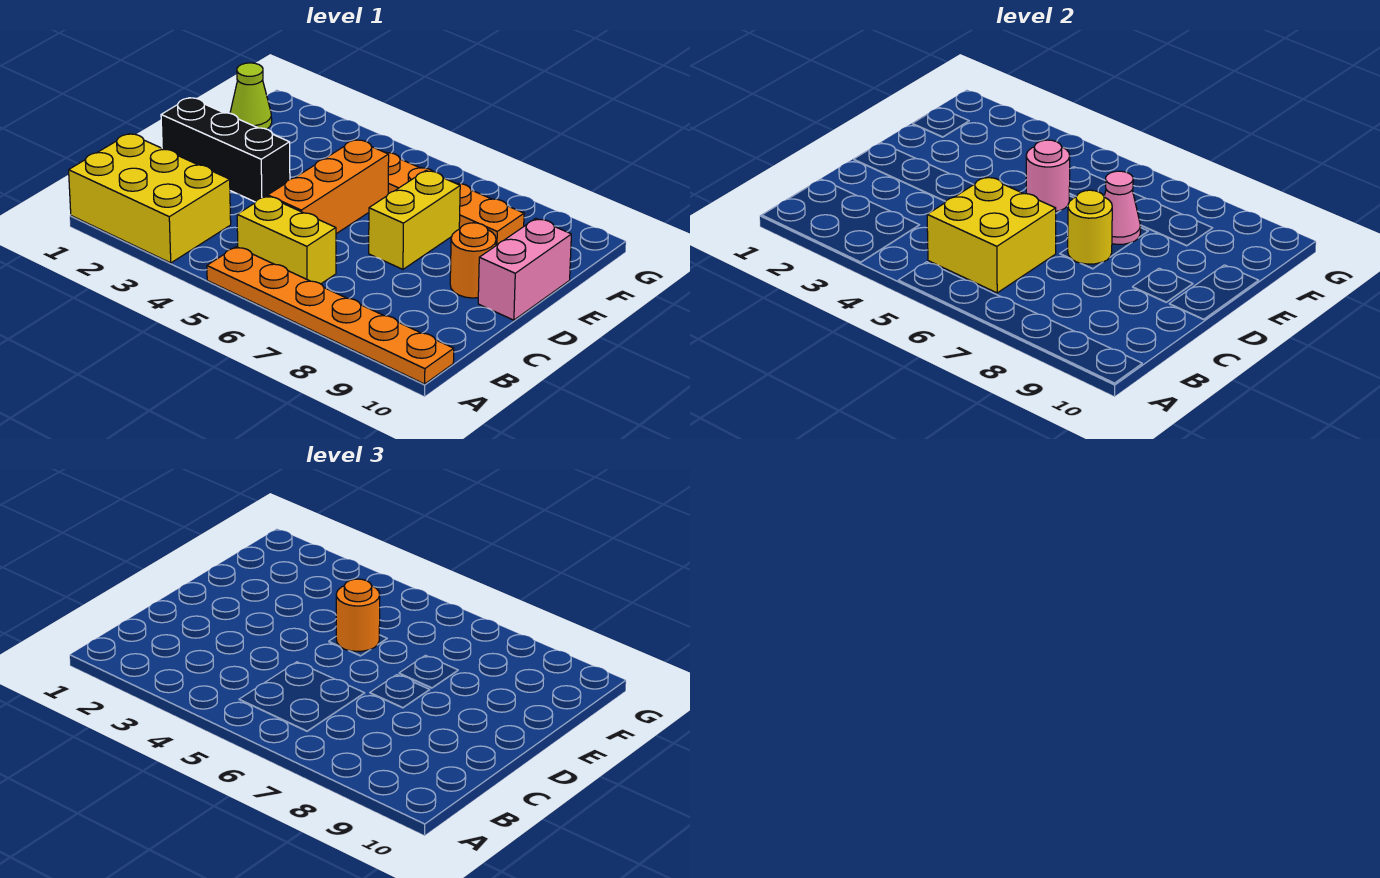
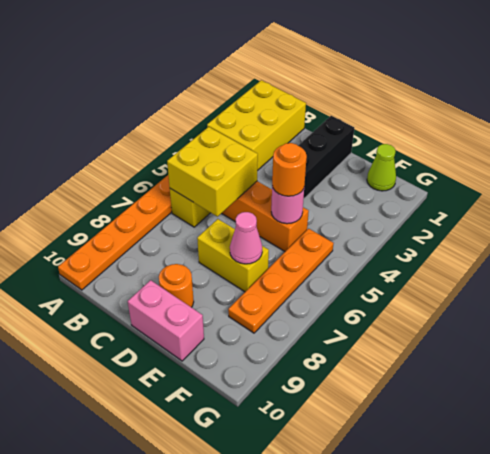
yellow 1x1 round brick [1068,190,1112,264] -> none

